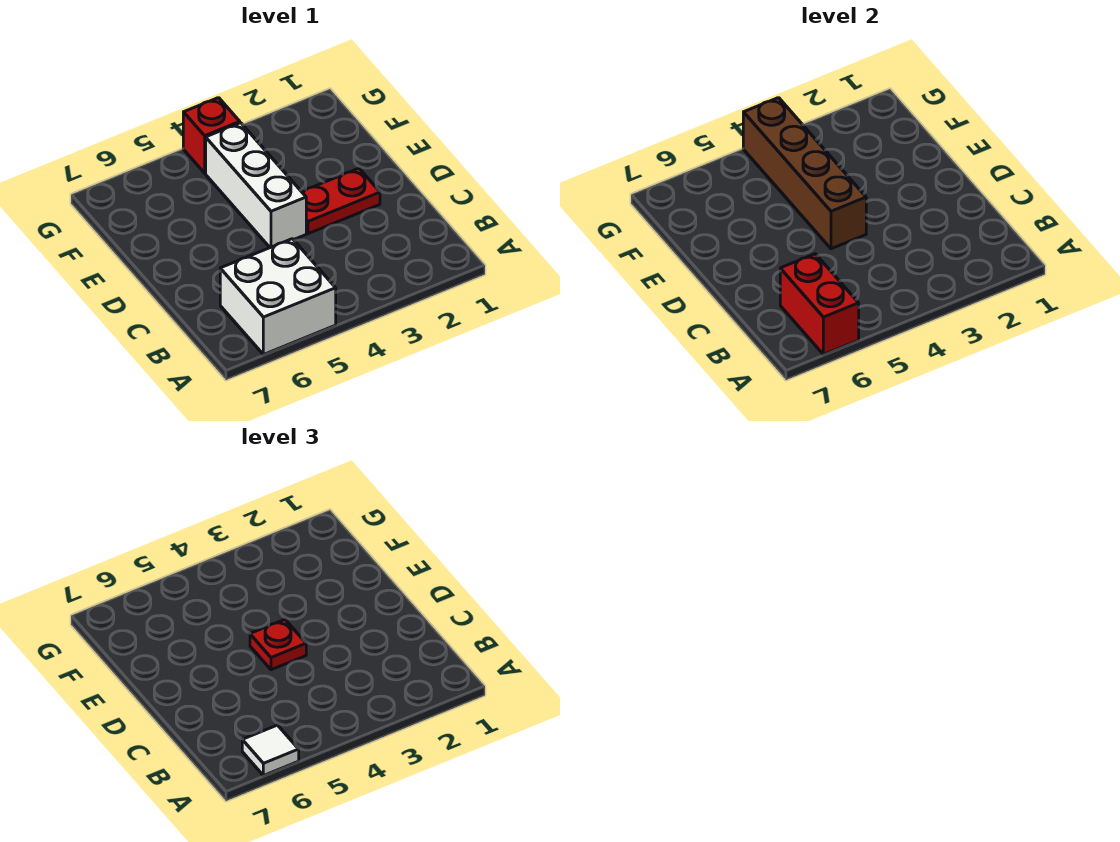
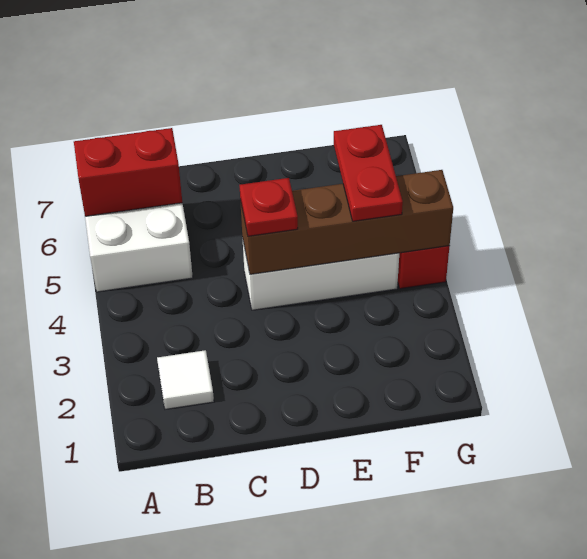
white 1x1 tile [242,725,299,776] -> white 1x1 tile moved to [157,350,214,409]
red 1x2 plate [302,168,380,234] -> red 1x2 plate moved to [334,125,403,221]

